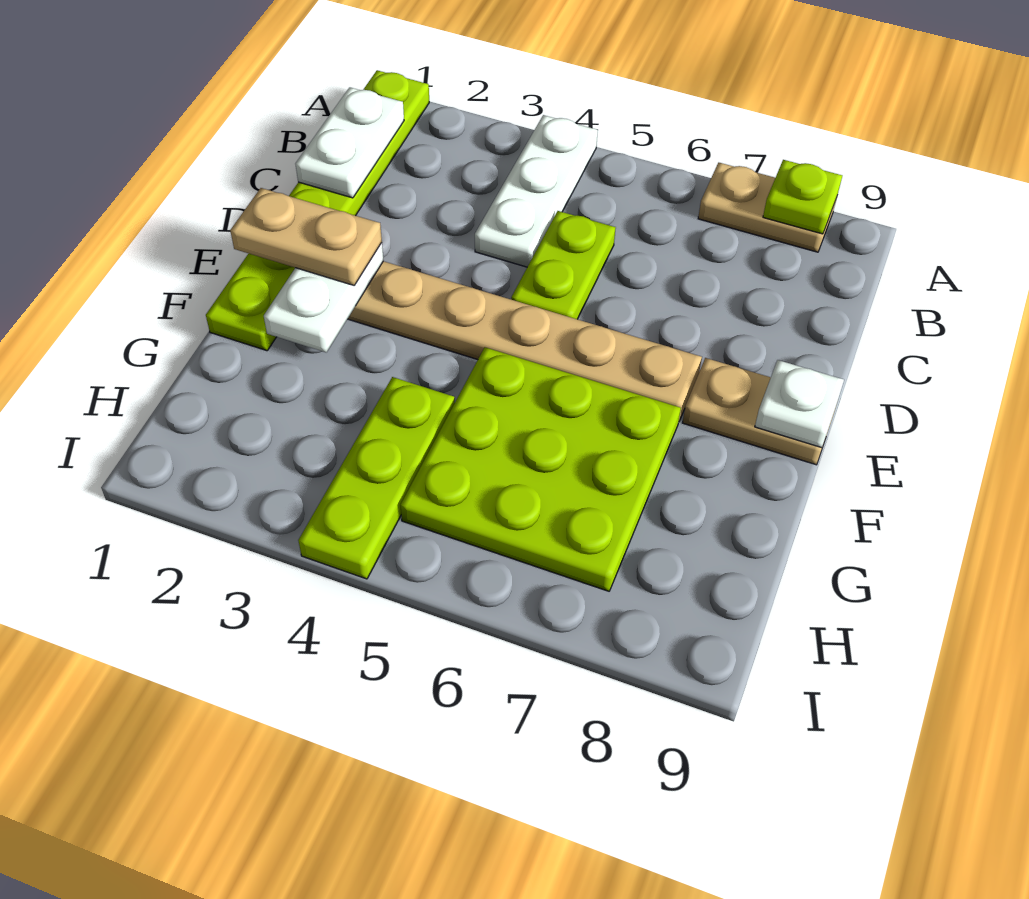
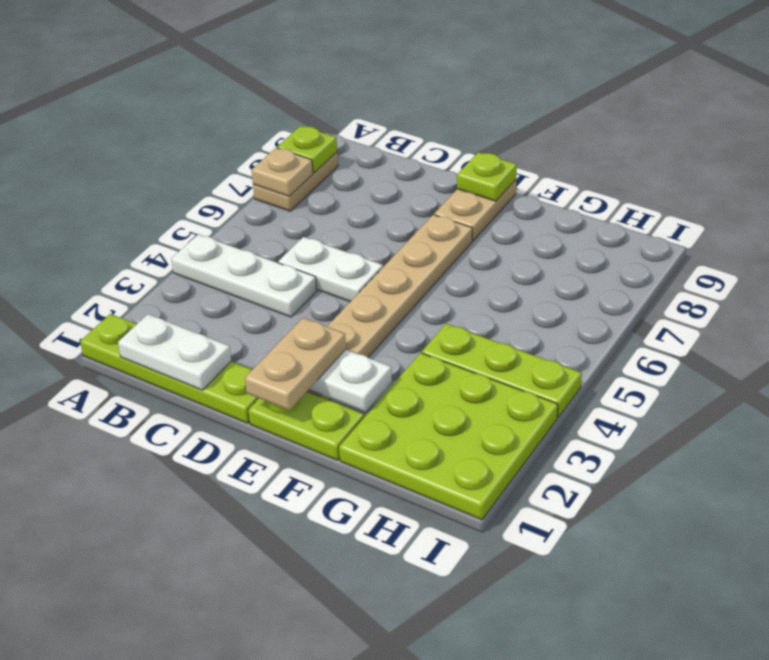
none -> tan 1x1 plate [252,148,313,196]
lime 1x2 plate [511,211,616,319] -> white 1x2 plate [278,237,383,302]
white 1x1 plate [755,360,844,448] -> lime 1x1 plate [457,152,517,201]
lime 3x3 plate [400,347,681,591] -> lime 3x3 plate moved to [339,353,558,520]

